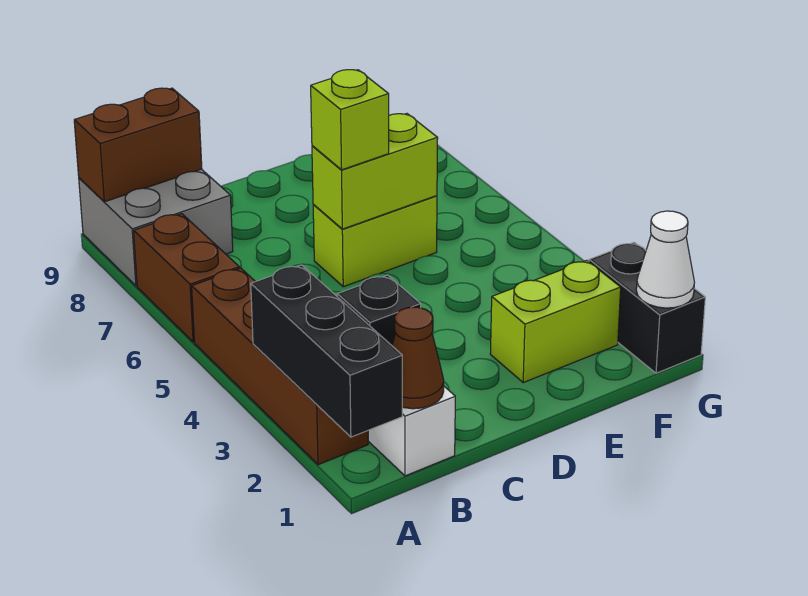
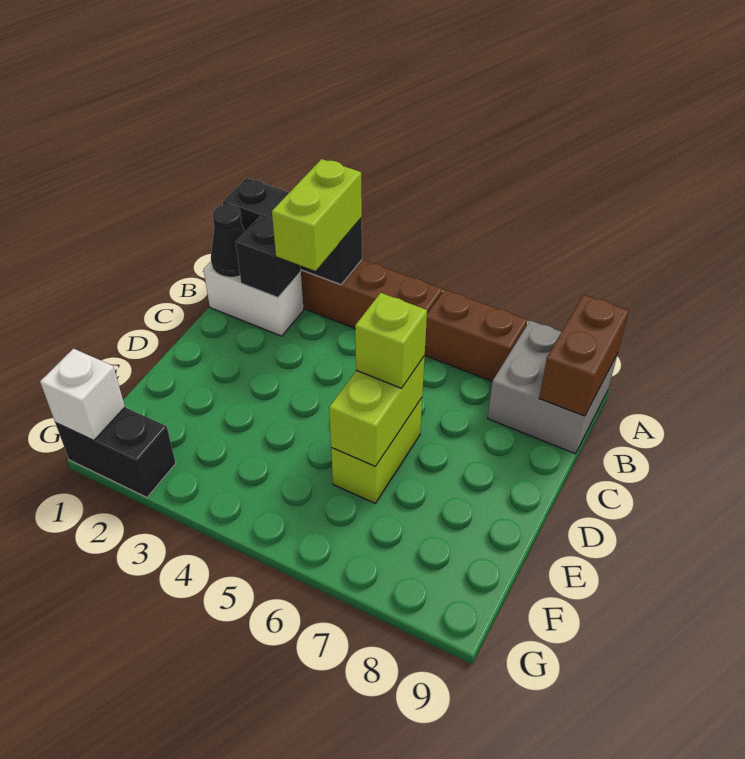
brown 1x1 cone [392,307,444,409] -> black 1x1 cone [211,205,245,277]
lime 1x2 brick [490,260,621,383] -> lime 1x2 brick moved to [272,159,362,271]
white 1x1 cone [636,211,695,308] -> white 1x1 brick [40,349,125,441]

